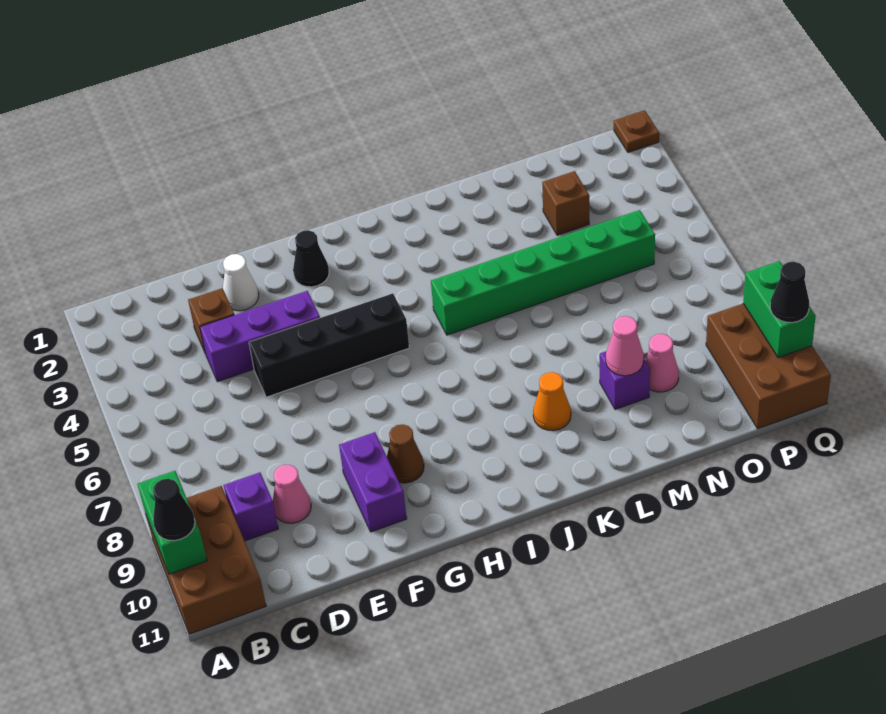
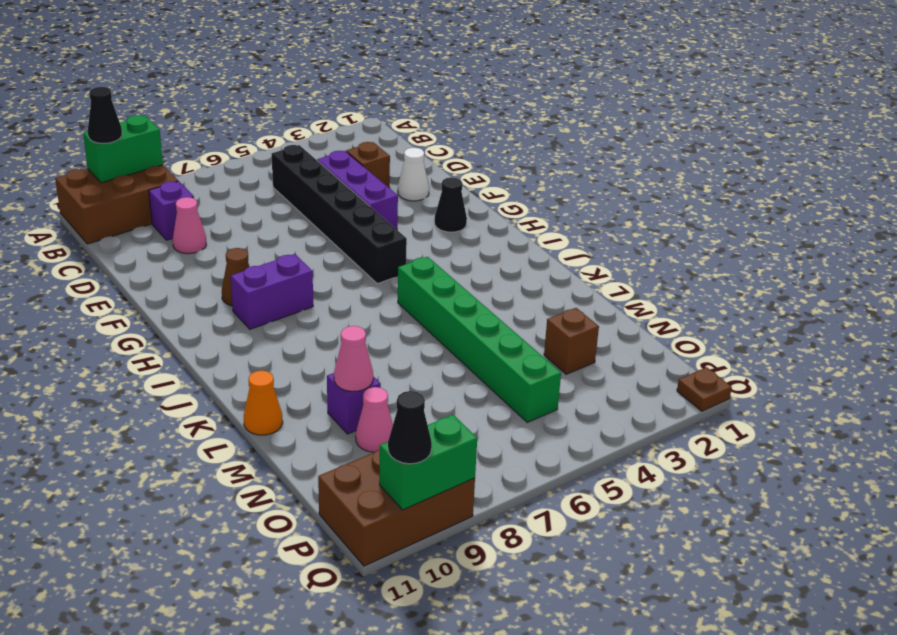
black 1x4 brick [249,293,409,397] -> black 1x6 brick [272,145,407,284]
purple 1x2 brick [339,432,407,532] -> purple 1x2 brick moved to [231,254,313,329]
orange 1x1 cone [533,372,571,431] -> orange 1x1 cone moved to [244,370,283,435]

